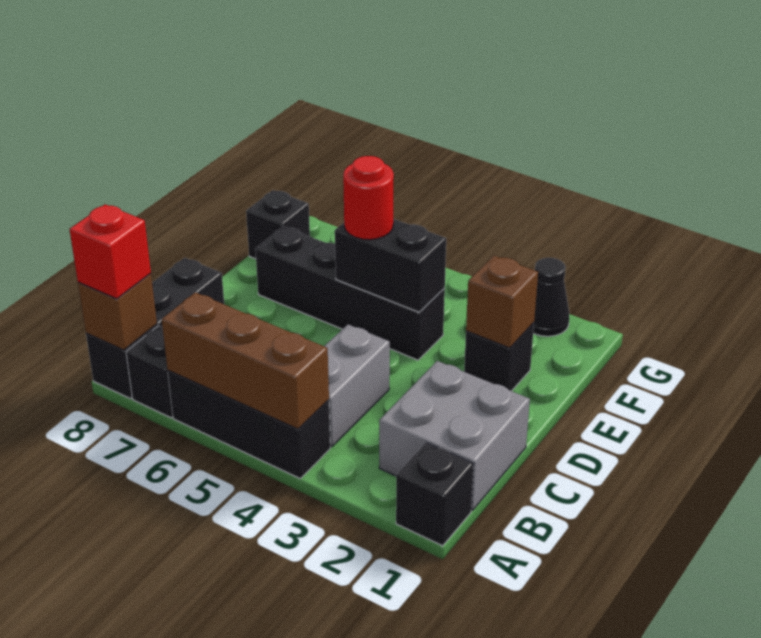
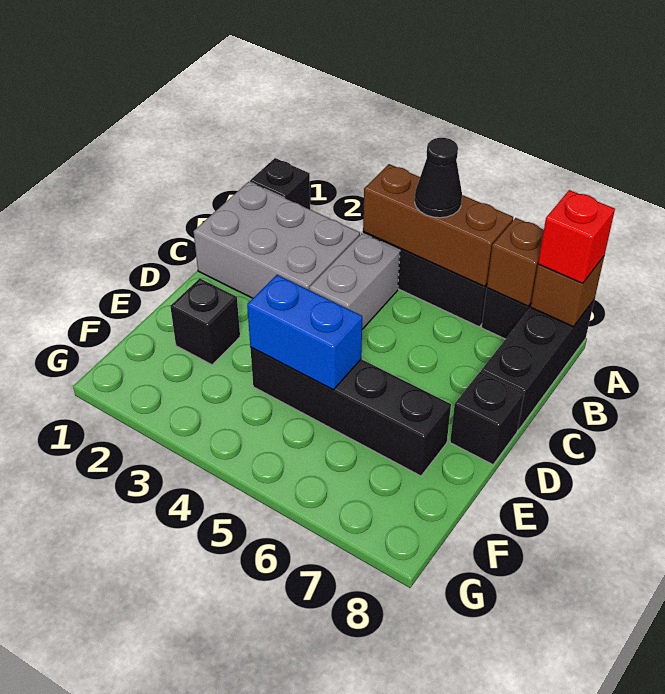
grey 2x2 brick [379,361,530,510] -> grey 2x3 brick [194,182,360,298]
brown 1x1 brick [466,256,538,348] -> brown 1x1 brick moved to [487,218,544,306]
black 1x2 brick [335,219,446,312] -> blue 1x2 brick [247,275,362,390]
red 1x1 round brick [343,156,394,240] -> none
black 1x1 brick [246,190,310,259] -> black 1x1 brick moved to [450,372,524,465]
black 1x1 cone [533,258,569,336] -> black 1x1 cone moved to [415,138,462,218]

